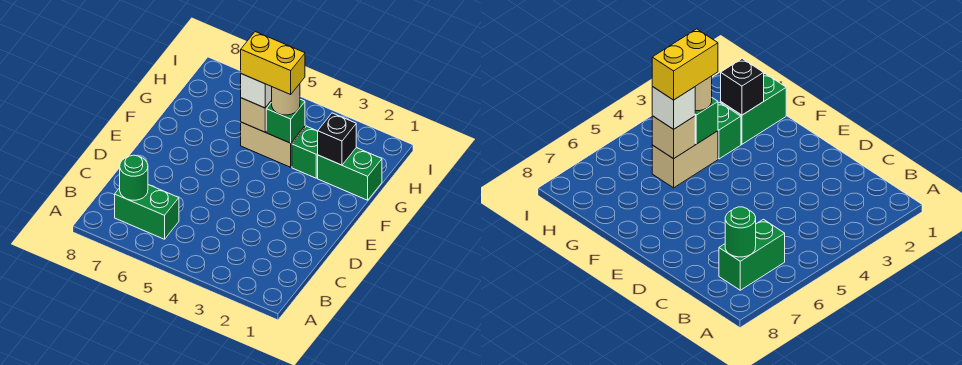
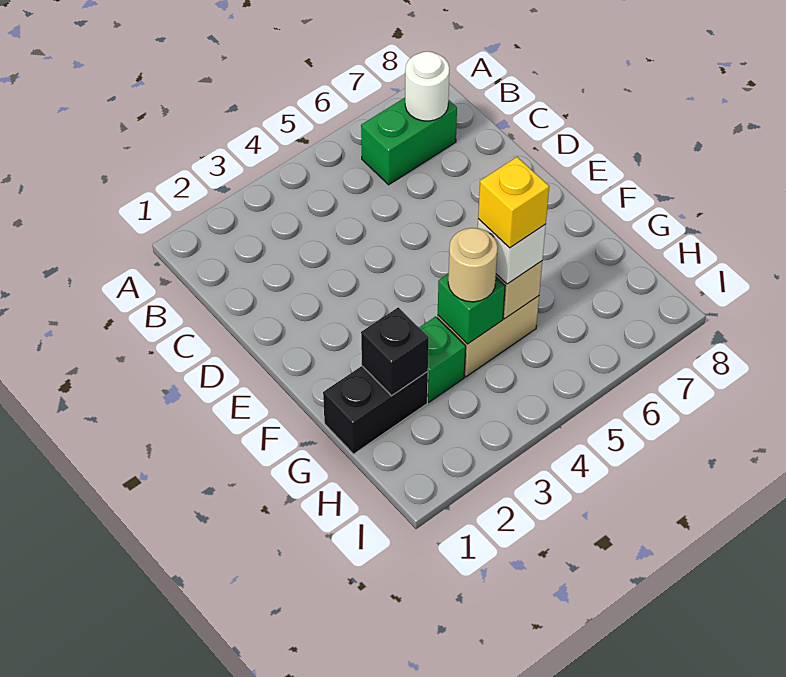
green 1x1 round brick [120,155,148,200] -> white 1x1 round brick [405,52,449,121]
green 1x2 brick [318,148,382,200] -> black 1x2 brick [323,366,428,454]
yellow 1x2 brick [241,32,305,94] -> yellow 1x1 brick [478,157,549,248]

